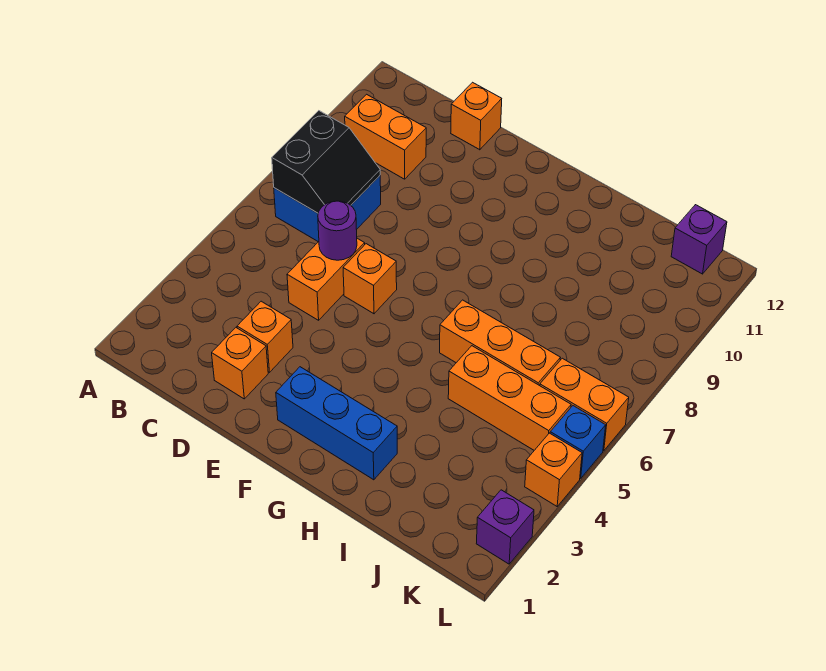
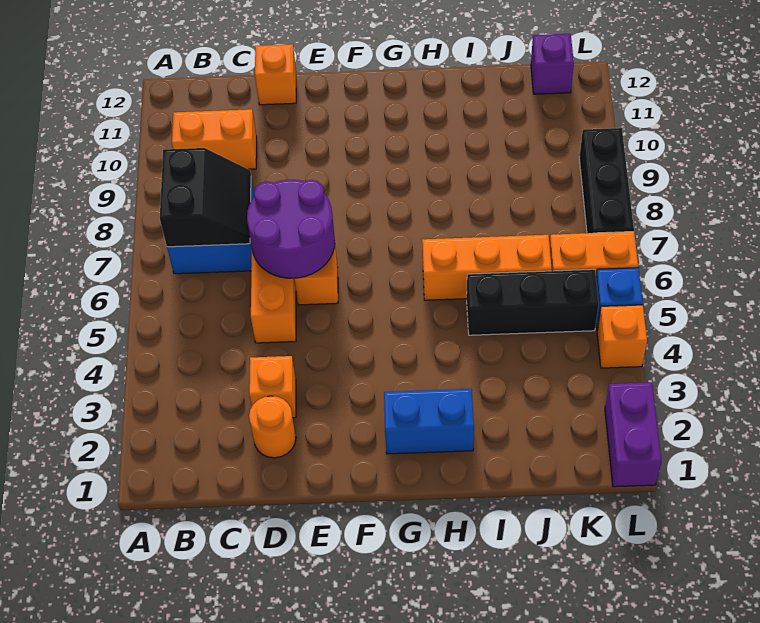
orange 1x1 brick [212,328,268,399] -> orange 1x1 round brick [249,396,296,458]
purple 1x1 round brick [318,201,357,260] -> purple 2x2 round brick [247,180,335,279]
blue 1x3 brick [276,367,397,480] -> blue 1x2 brick [384,389,474,454]
orange 1x3 brick [448,346,571,450] -> black 1x3 brick [467,269,599,335]
purple 1x1 brick [476,490,534,564] -> purple 1x2 brick [605,382,662,487]
none -> black 1x3 brick [579,128,634,233]

